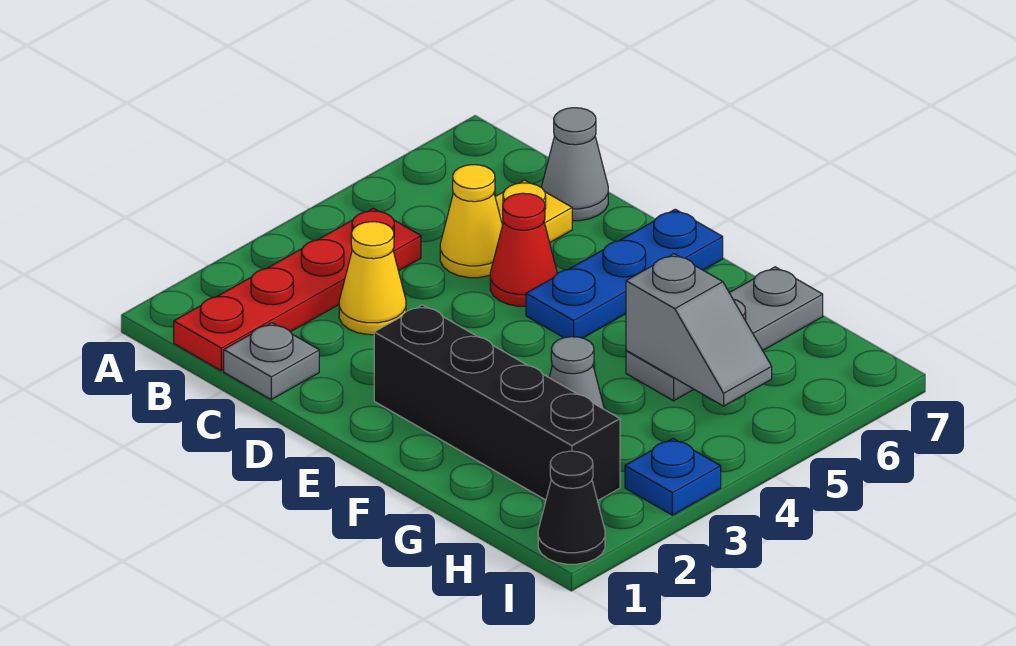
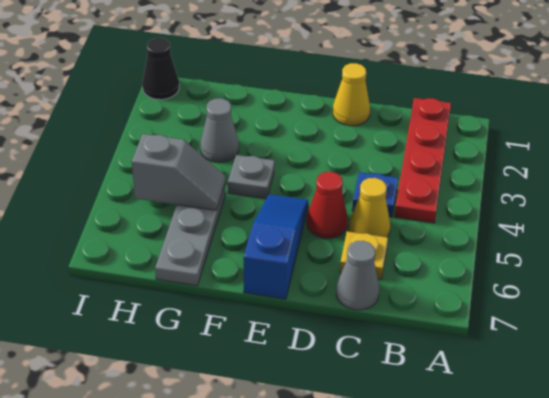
grey 1x1 plate [224,323,319,399] -> grey 1x1 plate moved to [228,155,275,199]
yellow 1x1 cone [339,222,406,335] -> yellow 1x1 cone moved to [333,63,370,126]
black 1x4 brick [374,305,620,501] -> none
blue 1x3 plate [526,209,723,338] -> blue 1x3 slope [244,194,308,299]
grey 1x2 slope [626,254,772,406] -> grey 1x2 slope turned to [132,134,225,210]
blue 1x1 plate [625,439,721,515] -> blue 1x1 plate moved to [352,172,398,217]

